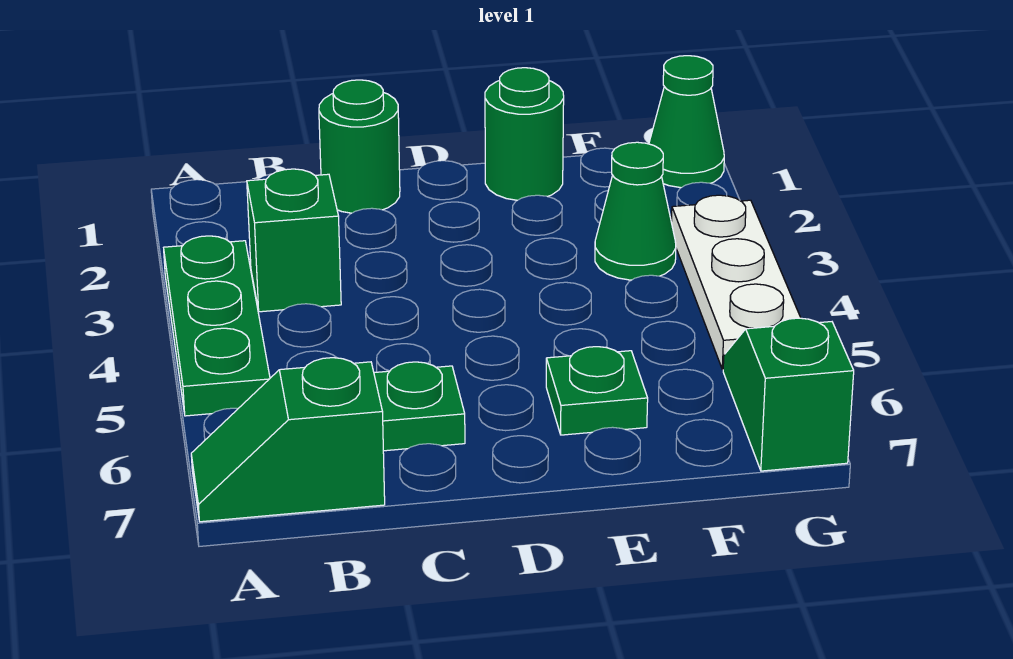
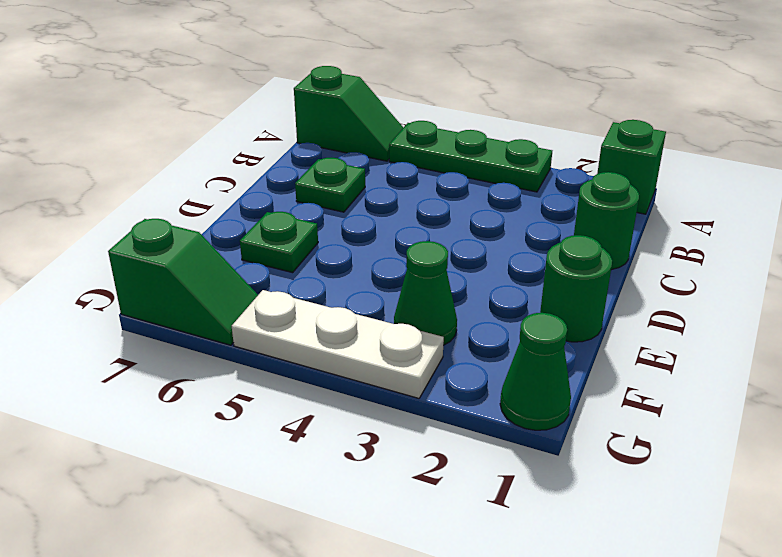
green 1x2 slope [191,358,385,522] -> green 1x2 slope turned to [294,66,403,161]
green 1x1 brick [247,169,341,312] -> green 1x1 brick moved to [597,120,666,214]

